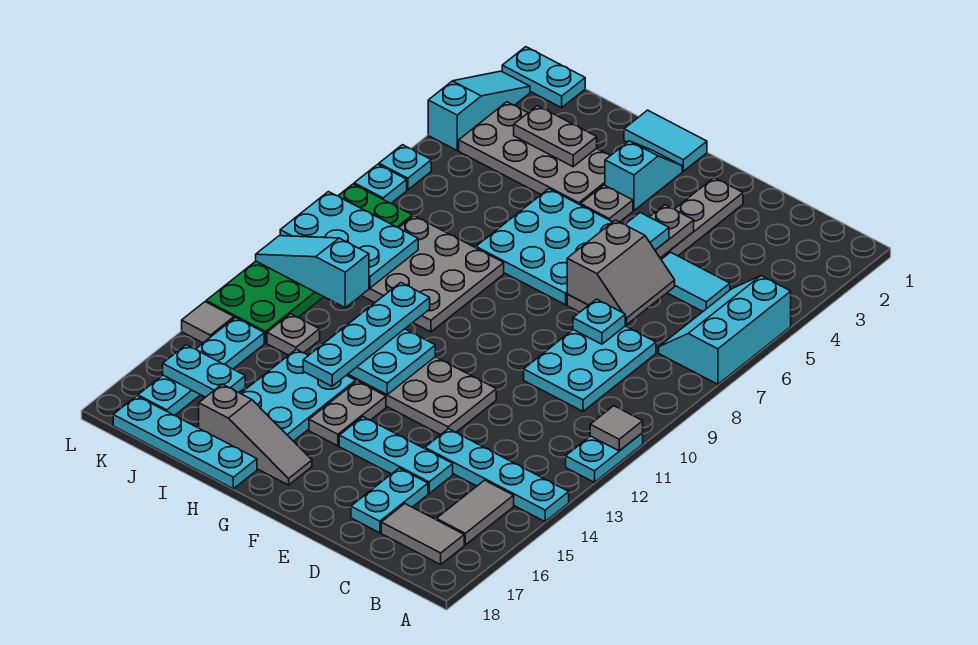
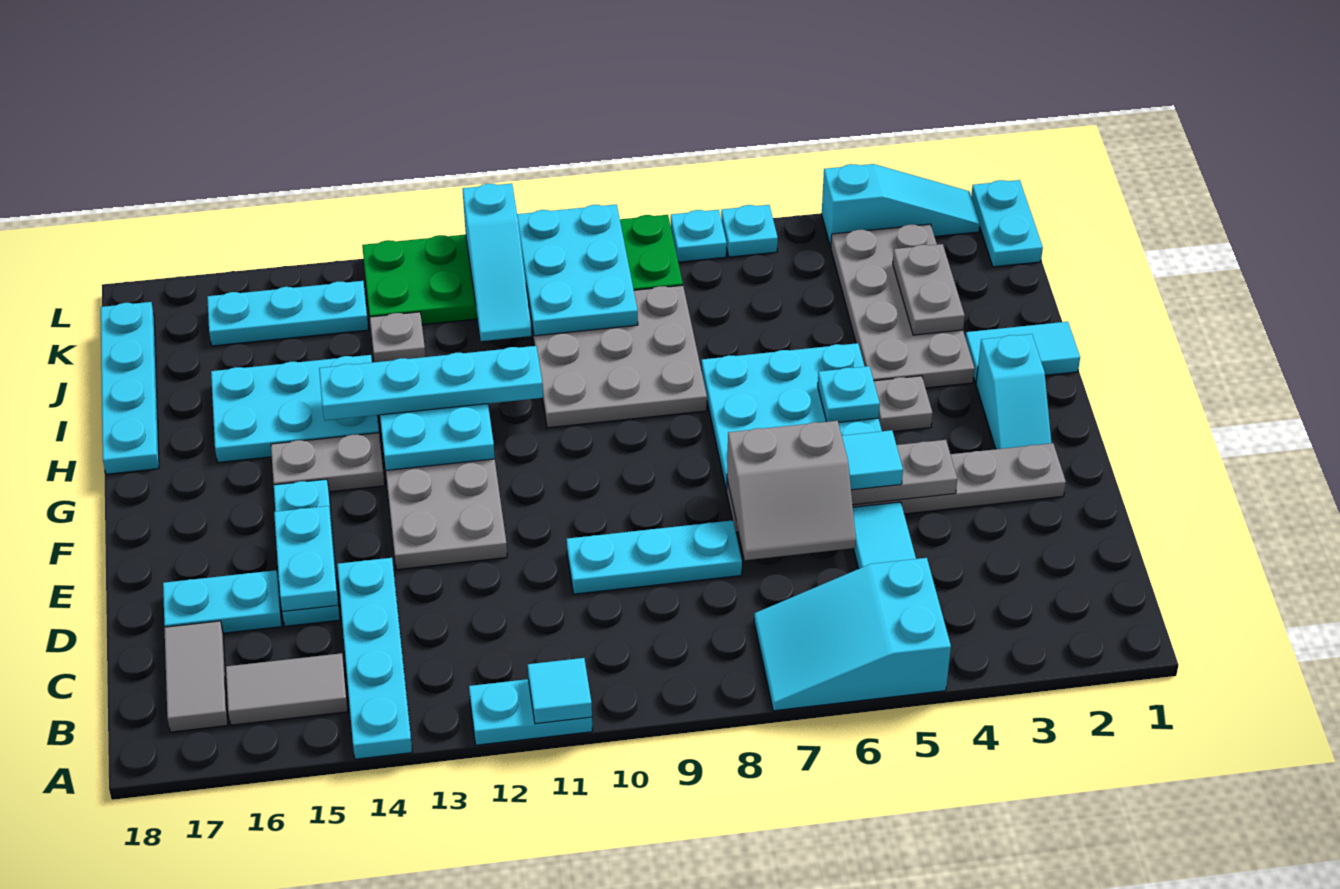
cyan 2x3 slope [659,276,791,384] -> cyan 2x3 slope turned to [754,558,951,711]
grey 1x1 tile [590,406,643,451] -> cyan 1x1 tile [528,658,592,724]
cyan 2x3 plate [524,326,656,411] -> cyan 1x3 plate [567,520,742,594]
cyan 1x1 plate [573,299,625,344] -> cyan 1x1 plate moved to [818,366,880,422]
cyan 1x2 tile [624,110,707,171] -> cyan 1x2 tile turned to [965,322,1080,382]
cyan 1x2 slope [605,141,682,210] -> cyan 1x2 slope turned to [976,334,1051,449]
grey 1x3 slope [199,384,312,485] -> none
cyan 1x3 slope [256,236,369,308] -> cyan 1x3 slope turned to [463,183,532,341]
cyan 1x2 plate [163,345,245,397] -> cyan 1x2 plate moved to [274,506,338,612]
cyan 1x4 plate [138,318,264,416] -> cyan 1x3 plate [207,281,369,346]
grey 1x1 tile [182,302,234,343] -> none

